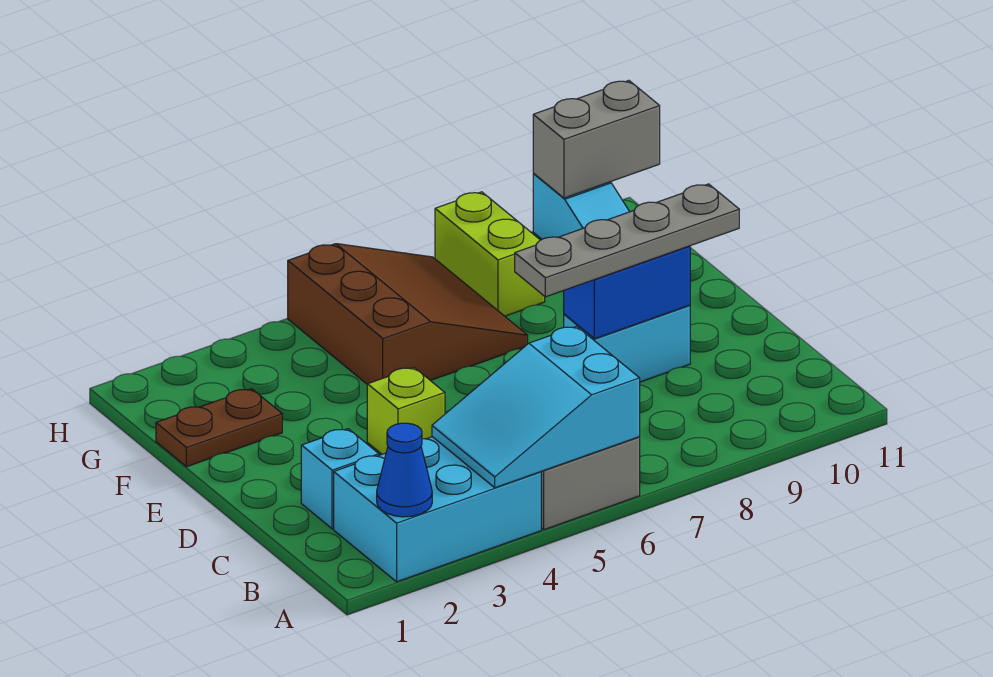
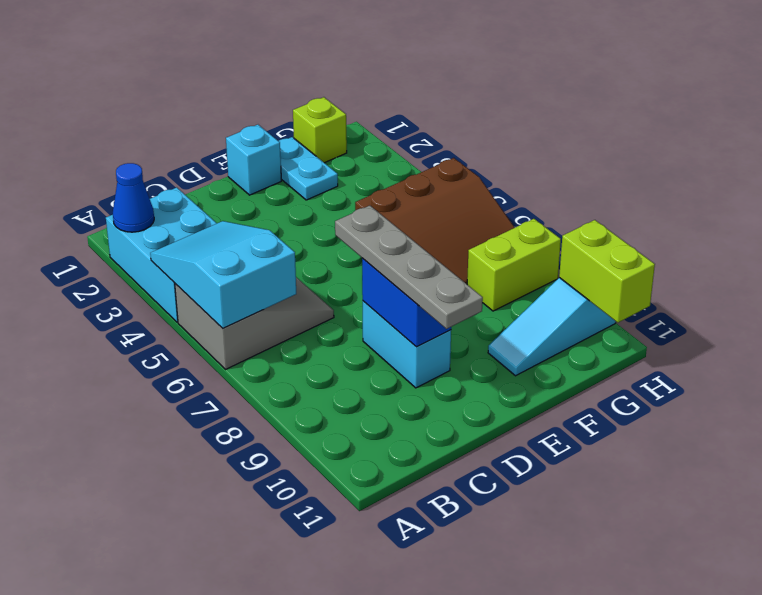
cyan 1x1 brick [301,429,379,529] -> cyan 1x1 brick moved to [226,125,281,195]
lime 1x1 brick [367,368,445,454] -> lime 1x1 brick moved to [293,97,347,163]
brown 1x2 plate [156,389,282,467] -> cyan 1x2 plate [279,137,338,200]
grey 1x2 brick [533,81,660,198] -> lime 1x2 brick [559,220,655,323]

